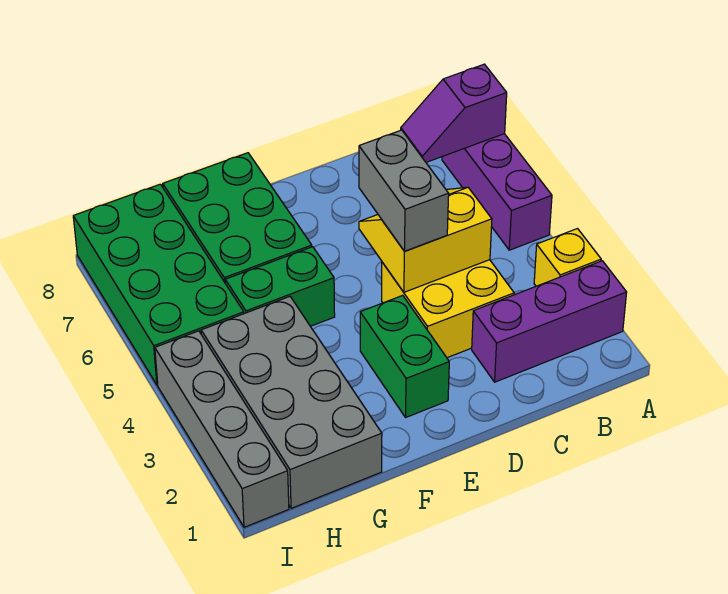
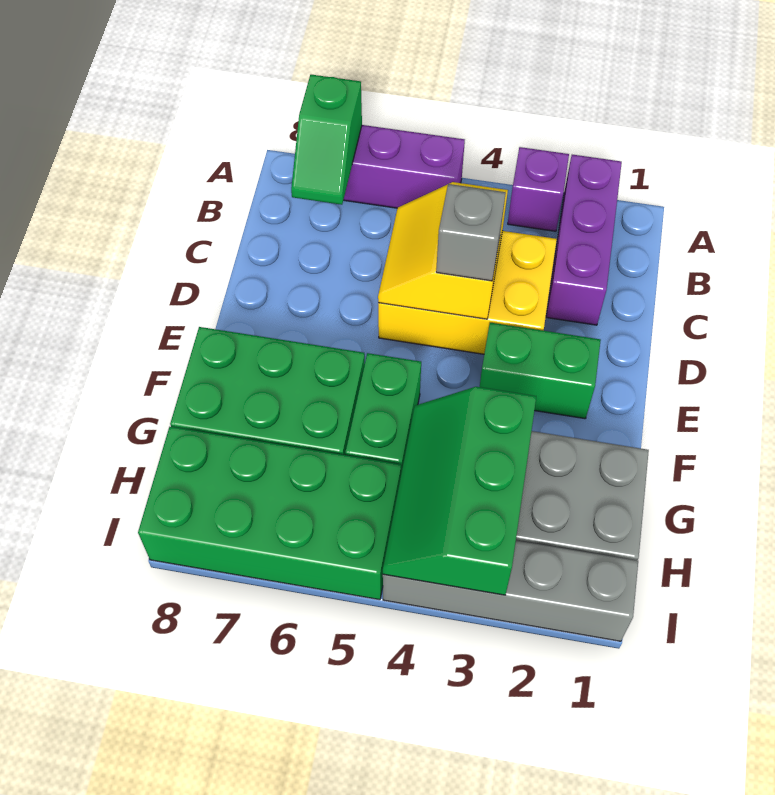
yellow 1x1 brick [534,229,601,286] -> purple 1x1 brick [508,147,569,231]
purple 1x2 slope [401,64,507,162] -> green 1x2 slope [291,75,362,205]
yellow 2x2 brick [382,260,514,358] -> yellow 2x3 brick [378,231,557,354]
grey 1x2 brick [359,130,449,251] -> grey 1x1 brick [436,184,506,281]
none -> green 2x3 slope [383,387,536,595]

